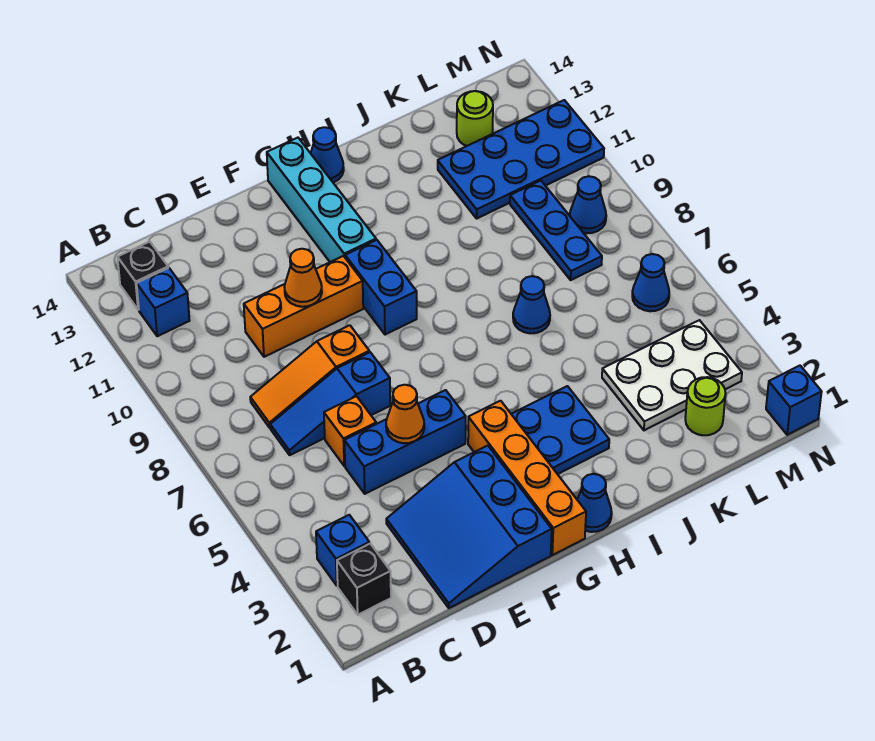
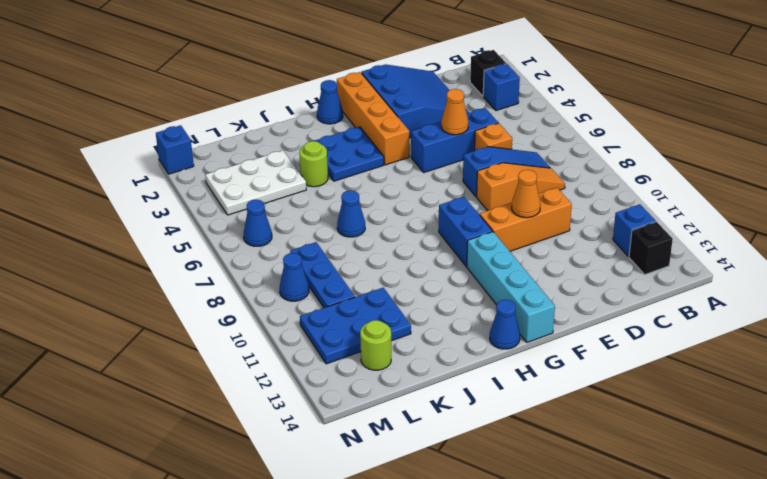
blue 2x4 plate [438,100,604,218] -> blue 2x3 plate [300,288,411,364]
lime 1x1 round brick [685,377,726,435] -> lime 1x1 round brick moved to [299,141,328,187]

